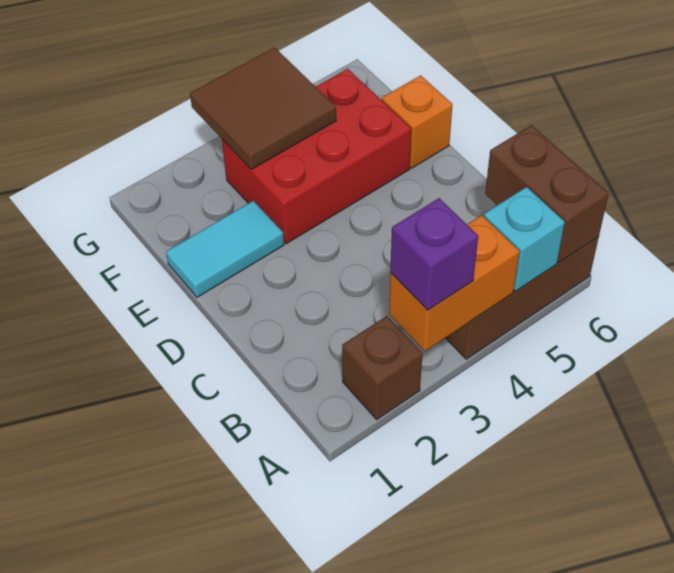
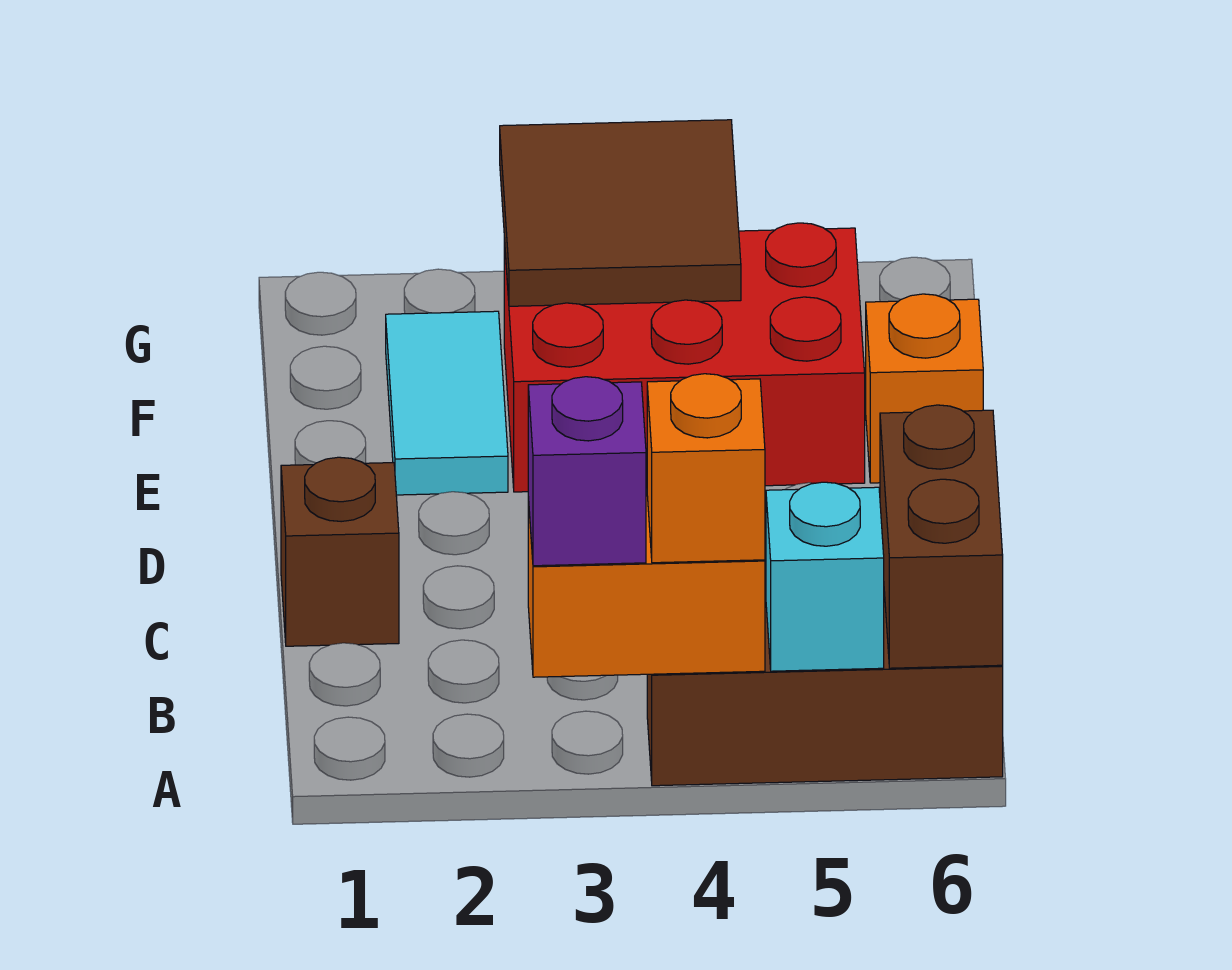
brown 1x1 brick [342,316,422,419] -> brown 1x1 brick moved to [281,457,399,646]
none -> orange 1x1 brick [647,374,765,563]
cyan 1x2 tile [166,201,284,297] -> cyan 1x2 tile turned to [386,311,508,495]

